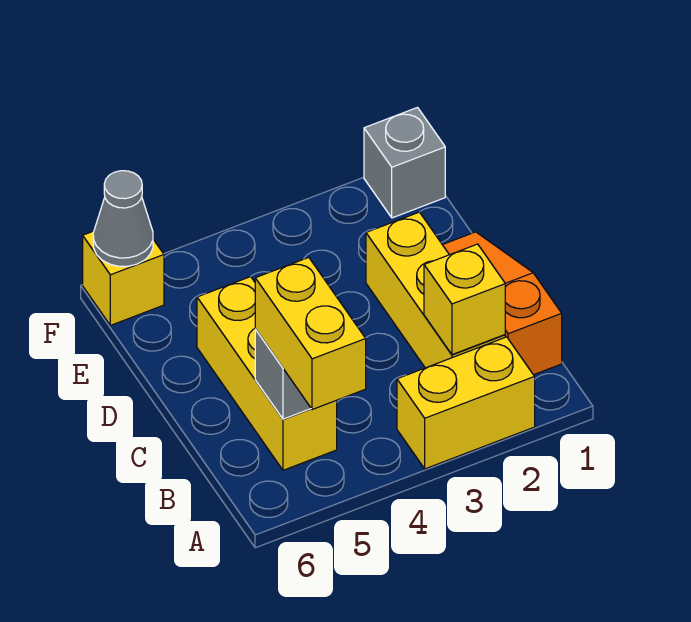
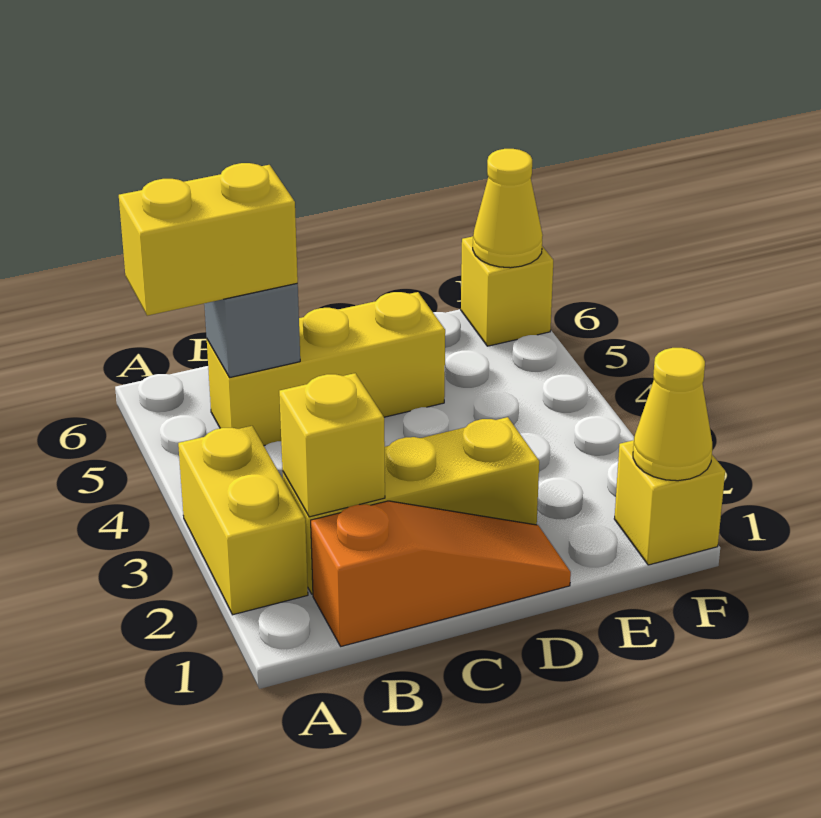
grey 1x1 brick [364,108,445,218] -> yellow 1x1 brick [614,440,725,565]
none -> yellow 1x1 cone [633,348,712,481]
grey 1x1 cone [93,171,153,266] -> yellow 1x1 cone [473,149,543,268]

